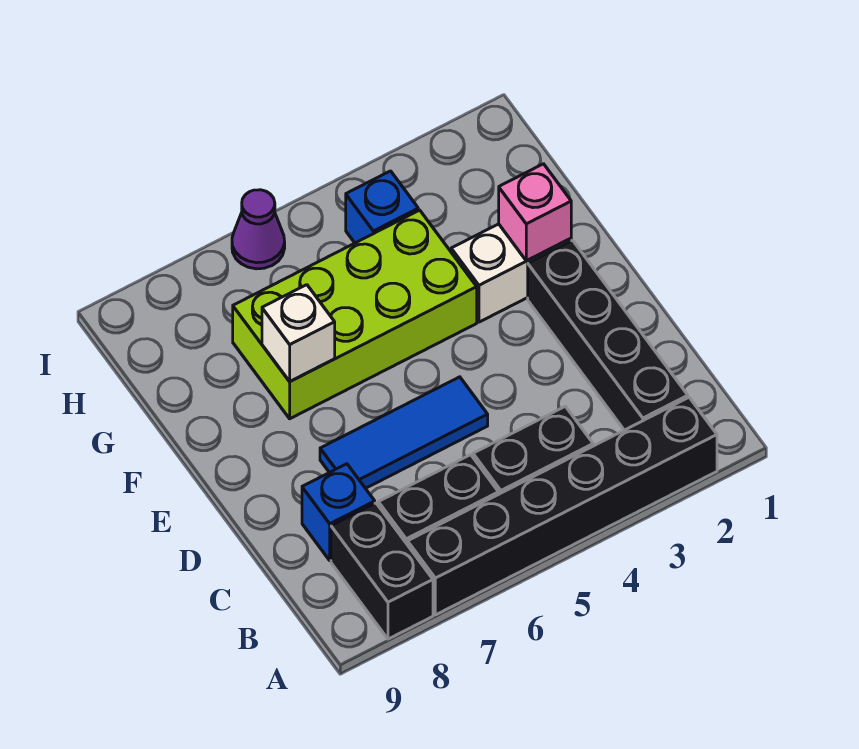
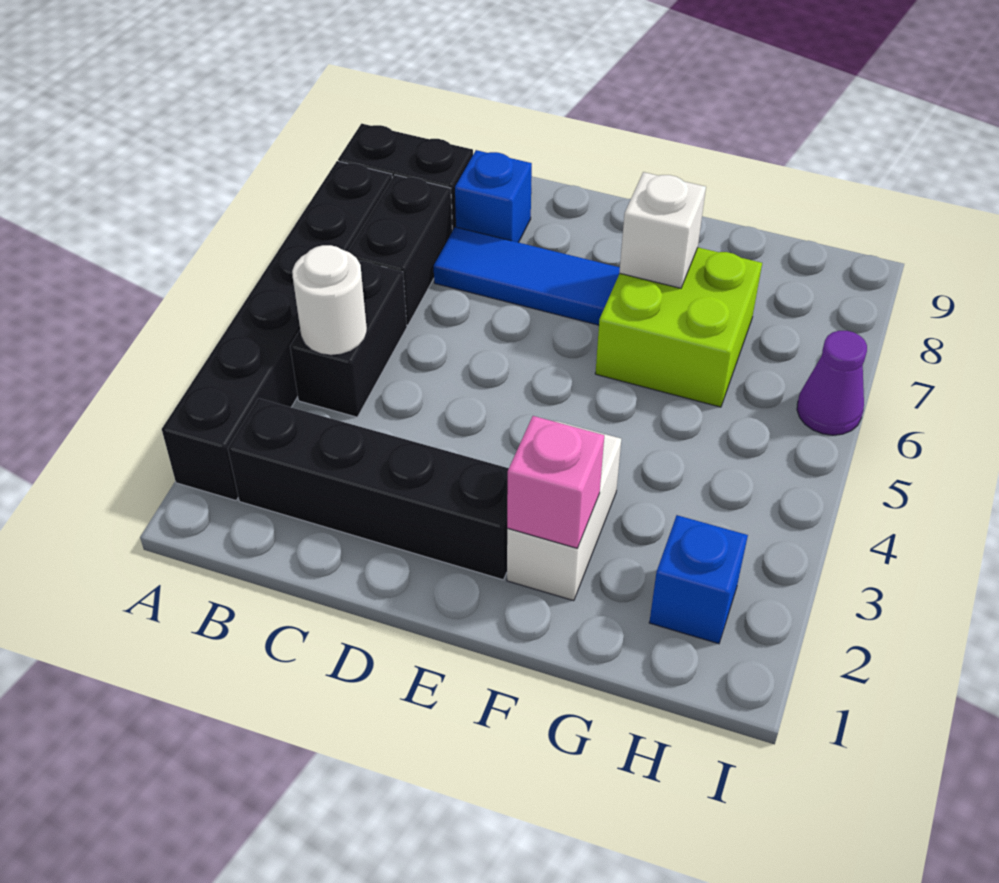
none -> white 1x1 round brick [292,245,367,355]
blue 1x3 tile [320,377,488,488] -> blue 1x3 tile turned to [434,227,620,325]
lime 2x4 brick [233,210,477,419] -> lime 2x2 brick [595,247,762,407]
blue 1x1 brick [346,171,418,243] -> blue 1x1 brick moved to [649,515,748,644]

